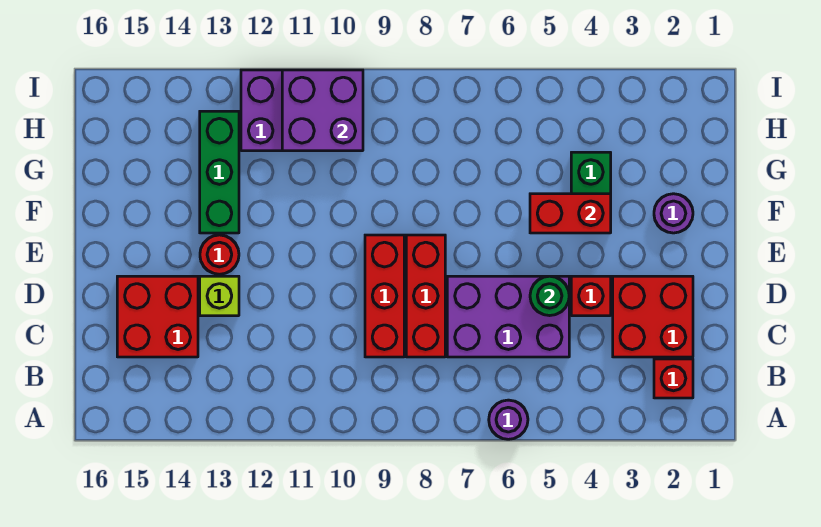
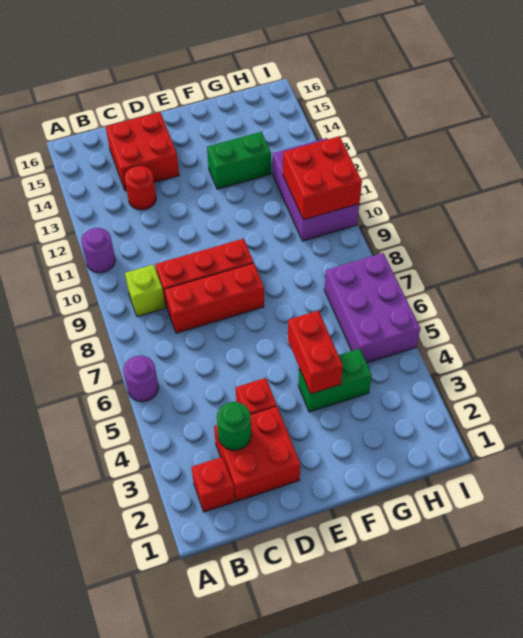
purple 2x3 brick [447,276,569,357] -> purple 2x3 brick moved to [324,253,420,363]
green 1x1 round brick [530,276,569,316] -> green 1x1 round brick moved to [217,402,251,450]
lime 1x1 brick [200,276,239,316] -> lime 1x1 brick moved to [125,265,165,317]
red 1x1 round brick [200,235,239,274] -> red 1x1 round brick moved to [125,166,156,210]
purple 1x1 round brick [654,194,693,233] -> purple 1x1 round brick moved to [81,228,115,273]
green 1x3 brick [200,111,239,233] -> green 1x2 brick [207,132,271,189]
purple 2x2 brick [282,70,363,151] -> red 2x2 brick [283,136,362,220]

